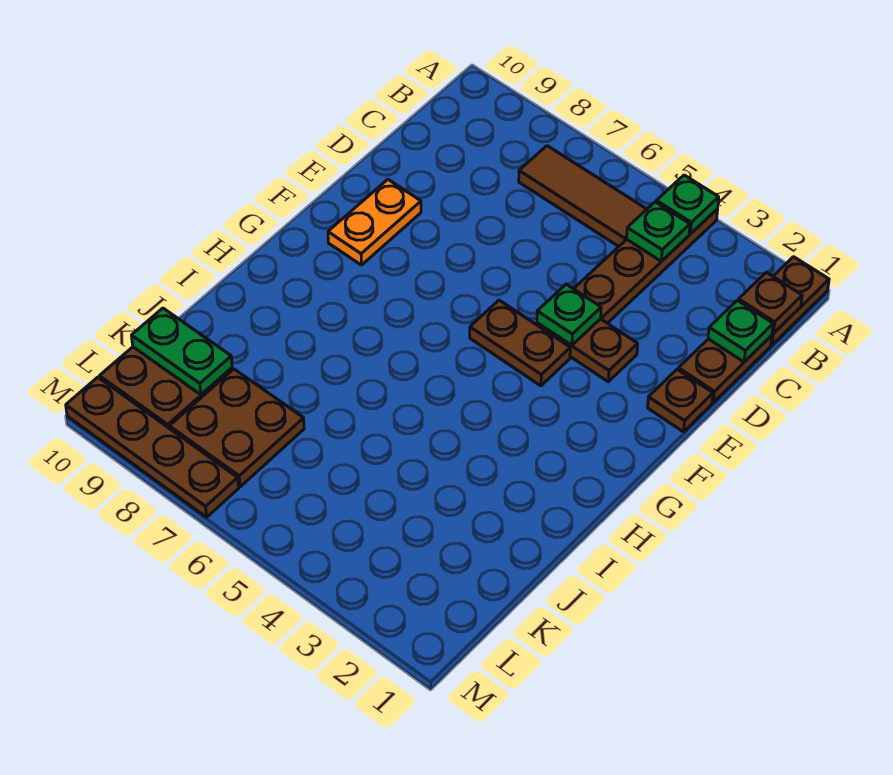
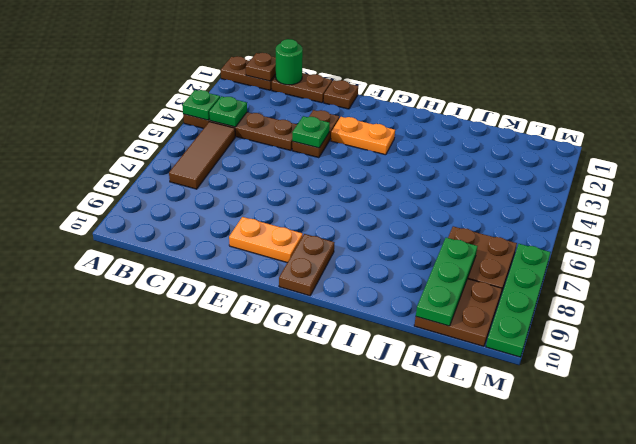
green 1x1 plate [708,300,773,362] -> green 1x1 round brick [275,39,303,85]
none -> orange 1x2 plate [331,117,395,155]
brown 1x2 plate [470,300,570,386] -> brown 1x2 plate moved to [279,234,334,296]
green 1x2 plate [131,308,232,395] -> green 1x3 plate [416,238,478,326]
brown 1x4 plate [66,377,238,517] -> green 1x4 plate [486,244,551,357]

